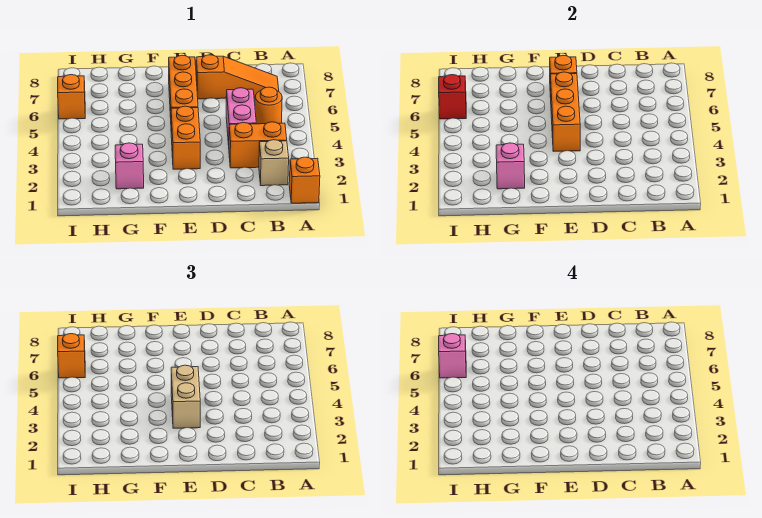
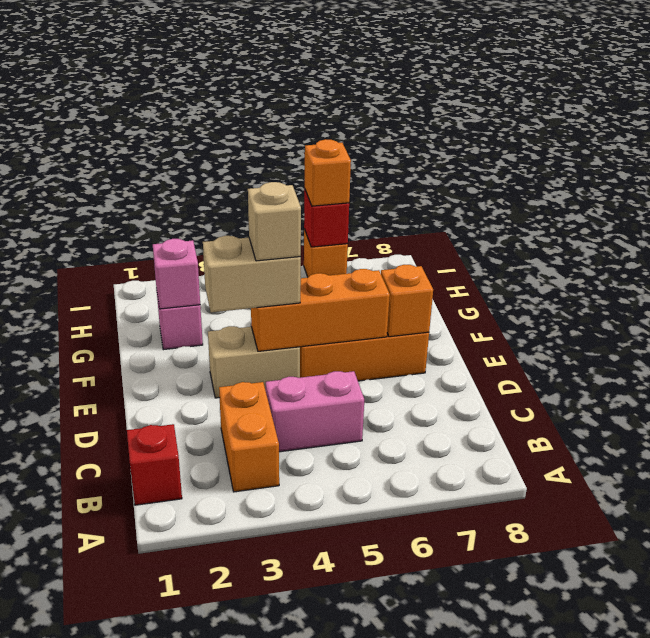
orange 1x1 brick [289,157,320,203] -> none
none -> red 1x1 brick [127,424,182,505]
tan 1x1 brick [259,140,289,186] -> tan 1x1 brick moved to [248,182,301,261]
orange 1x1 round brick [255,87,282,124] -> none
orange 1x3 slope [196,55,279,99] -> none
orange 1x2 brick [171,106,200,169] -> tan 1x2 brick [208,326,300,398]
pink 1x1 brick [439,334,466,378] -> none

